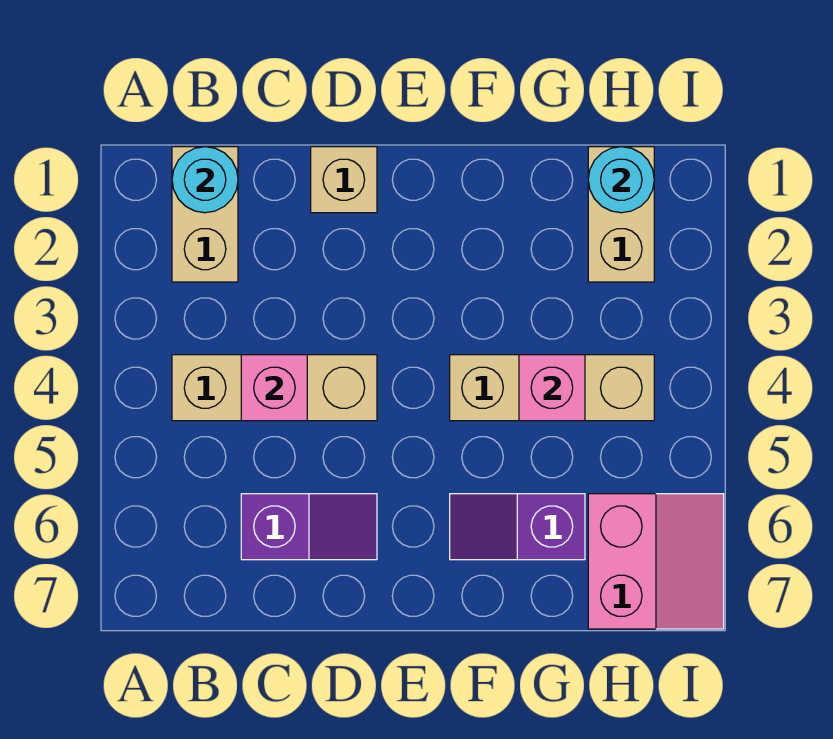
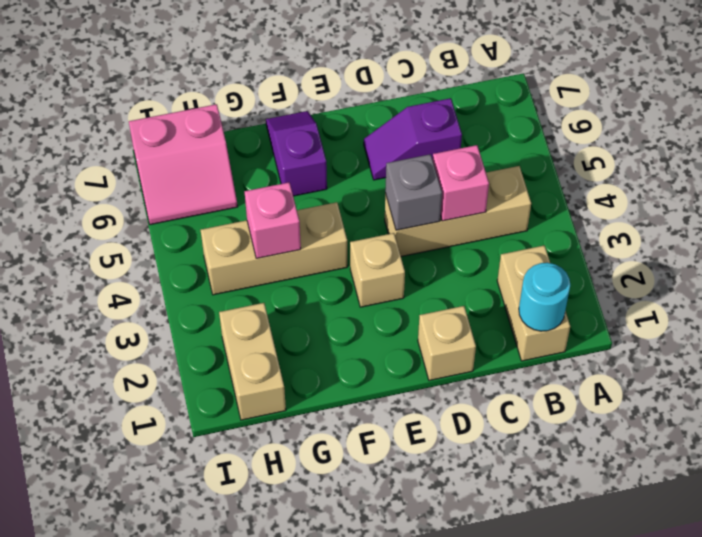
none -> grey 1x1 brick [385,154,442,230]
none -> tan 1x1 brick [350,233,405,307]
purple 1x2 slope [450,494,585,560] -> purple 1x2 slope turned to [266,111,327,196]
cyan 1x1 round brick [588,147,654,213] -> none
pink 2x2 slope [588,494,724,629] -> pink 2x2 slope turned to [129,104,238,225]

